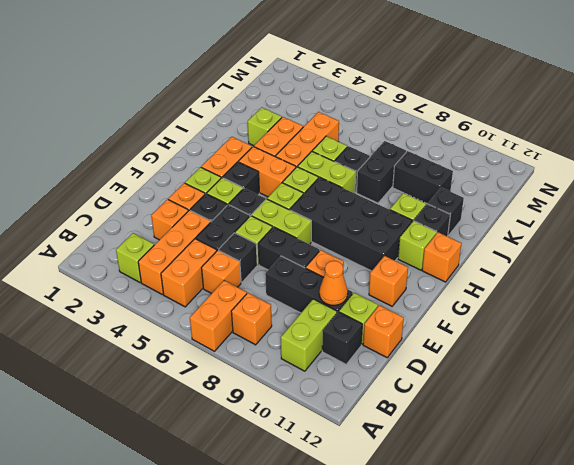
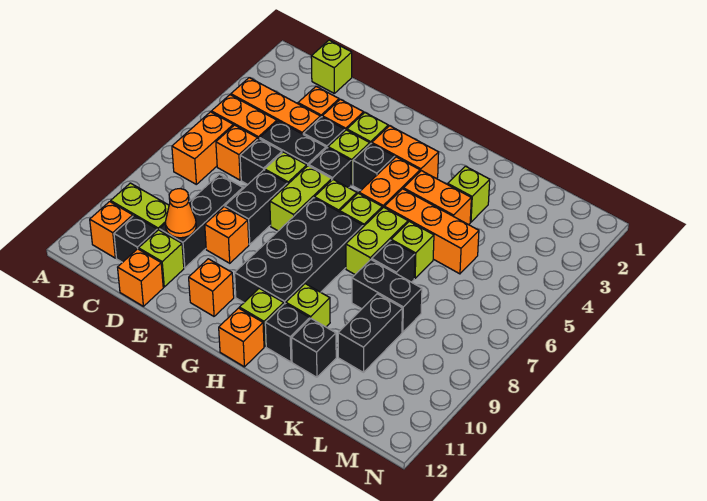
orange 1x2 brick [190,281,247,351] -> orange 1x2 brick turned to [172,112,233,184]
lime 1x1 brick [116,233,154,282] -> lime 1x1 brick moved to [311,40,352,93]
orange 1x1 brick [231,293,272,345] -> orange 1x1 brick moved to [90,202,133,258]

